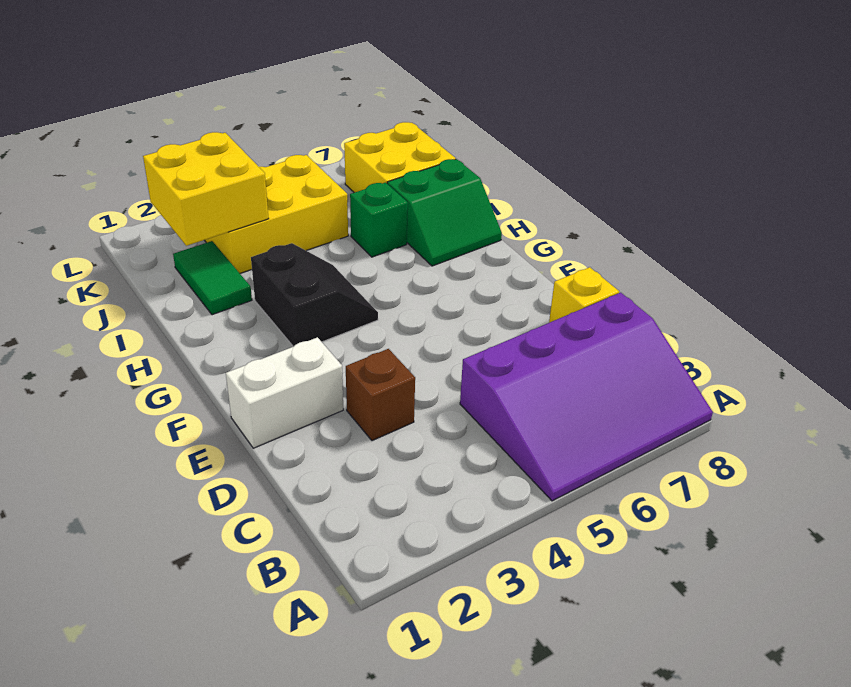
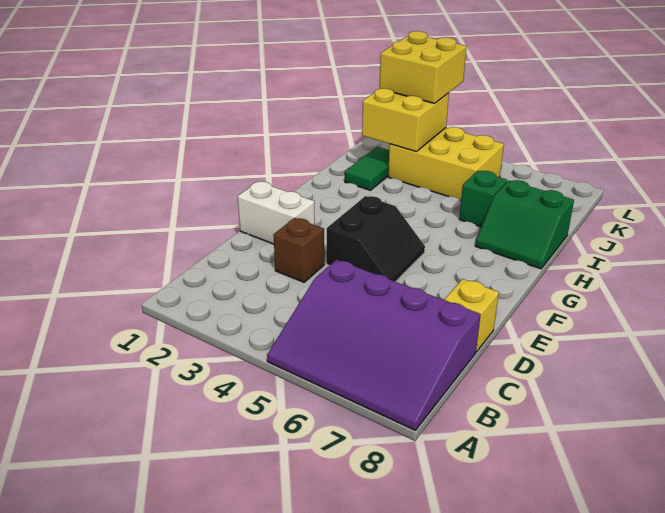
black 2x2 slope [251,243,378,347] -> black 2x2 slope moved to [327,196,425,282]
yellow 2x2 brick [344,122,456,193] -> yellow 2x2 brick moved to [380,31,467,103]

